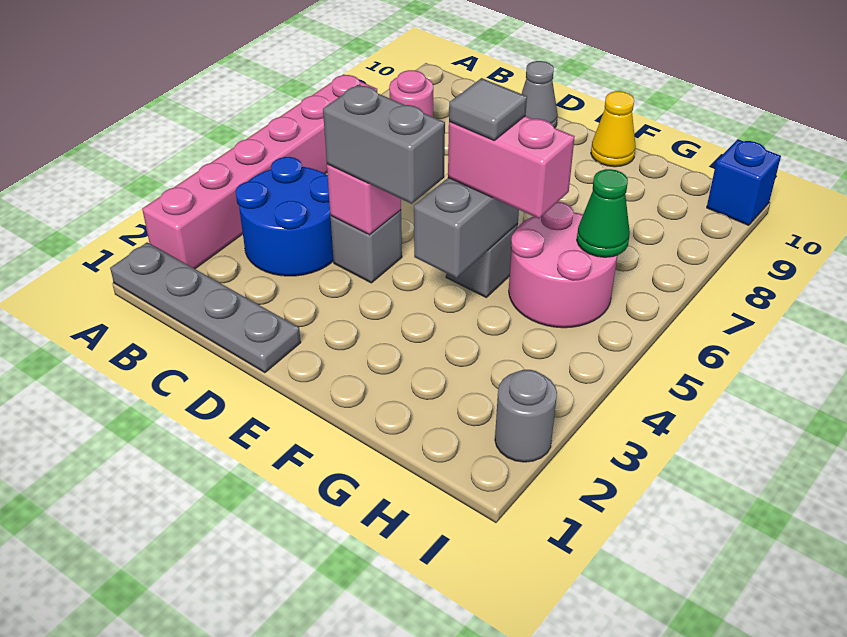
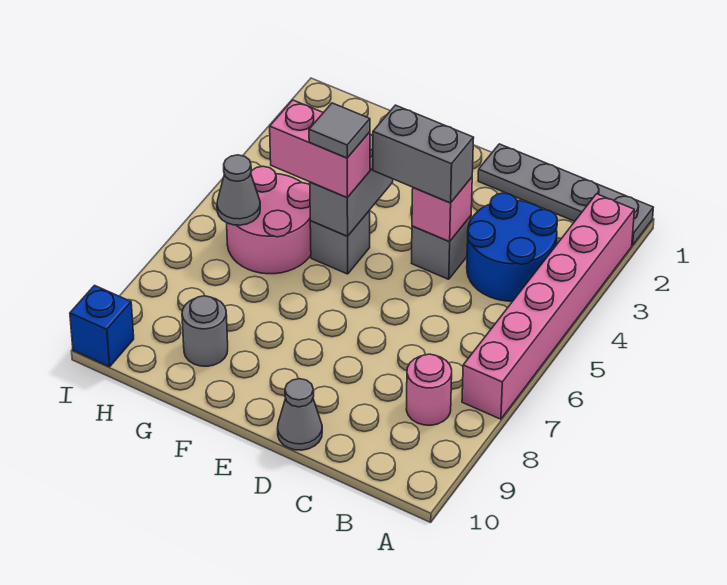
yellow 1x1 cone [591,91,636,167] -> none
green 1x1 cone [577,169,630,257] -> grey 1x1 cone [217,155,260,225]
grey 1x1 round brick [495,370,557,462] -> grey 1x1 round brick moved to [182,296,228,366]

